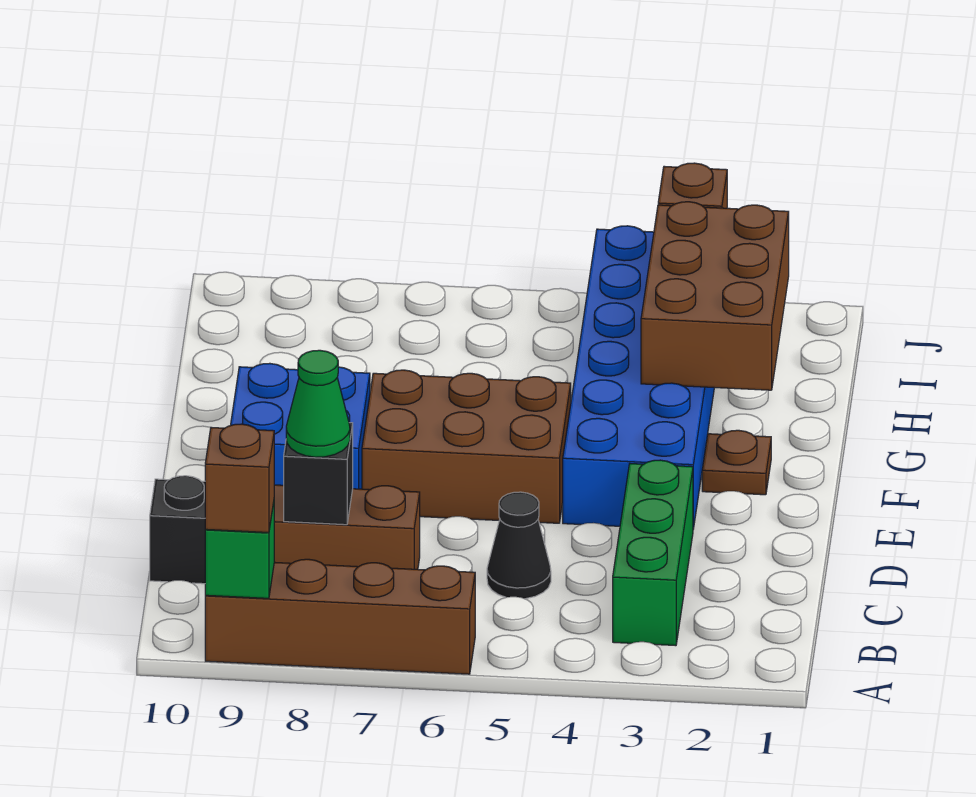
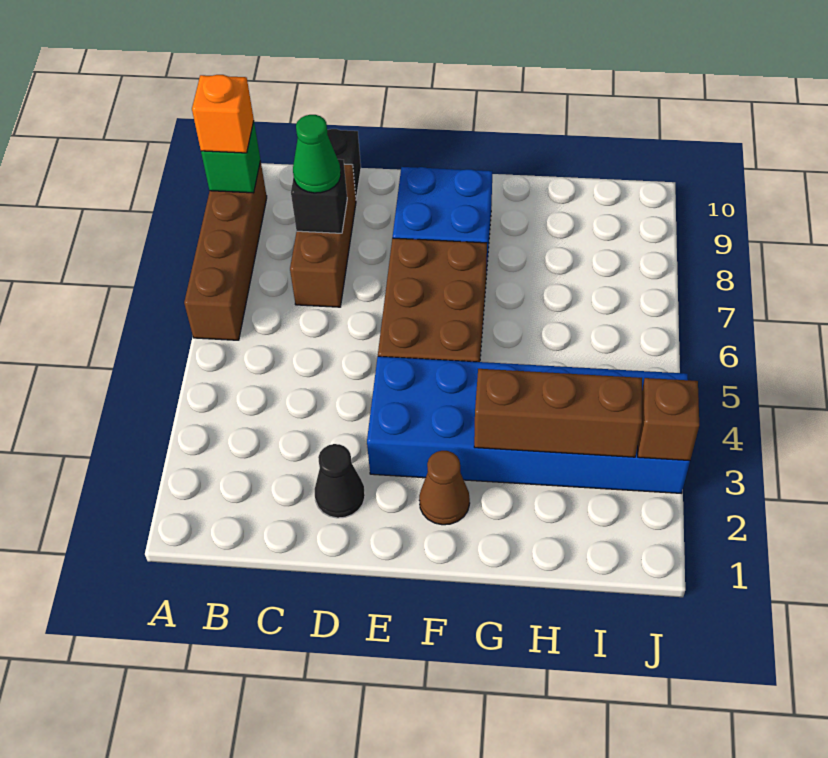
brown 1x1 brick [205,424,274,533] -> orange 1x1 brick [192,75,254,153]
green 1x3 brick [613,460,693,646] -> none
black 1x1 cone [487,492,551,599] -> black 1x1 cone moved to [315,444,365,518]
brown 1x1 plate [702,430,771,495] -> brown 1x1 cone [419,451,470,525]
brown 2x3 brick [641,202,789,390] -> brown 1x3 brick [474,369,642,457]

